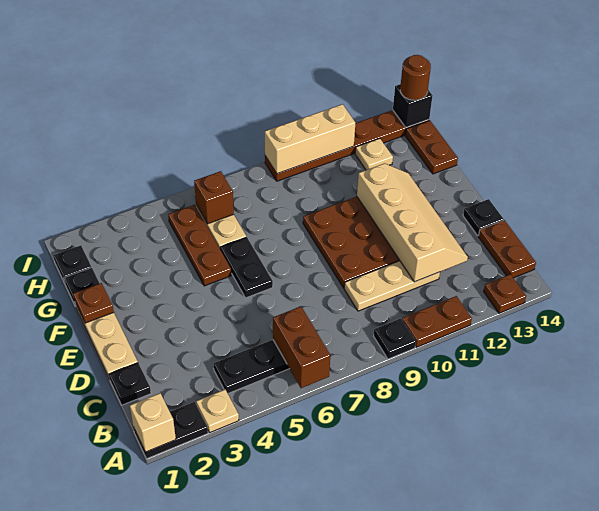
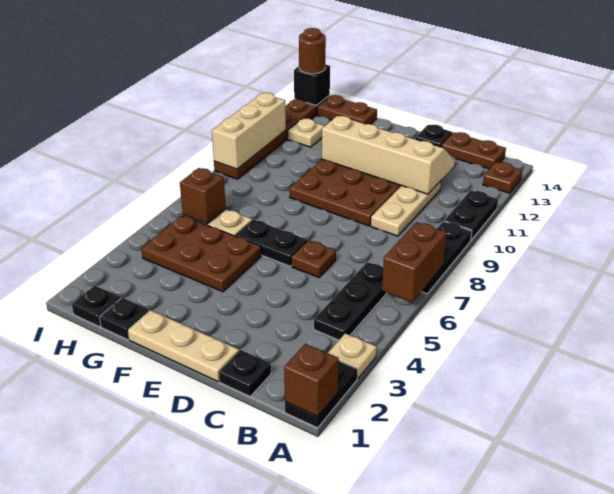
tan 1x1 brick [130,393,176,452] -> brown 1x1 brick [284,344,339,417]
brown 1x2 brick [273,307,330,388] -> brown 1x2 brick turned to [382,222,446,302]
black 1x1 plate [374,319,416,359] -> black 1x3 plate [422,221,472,294]
brown 1x2 plate [402,296,472,347] -> black 1x2 plate [444,190,498,240]
brown 1x1 plate [73,283,114,323] -> brown 1x1 plate moved to [292,240,336,277]
brown 1x3 plate [168,205,231,286] -> brown 2x3 plate [141,216,261,292]

